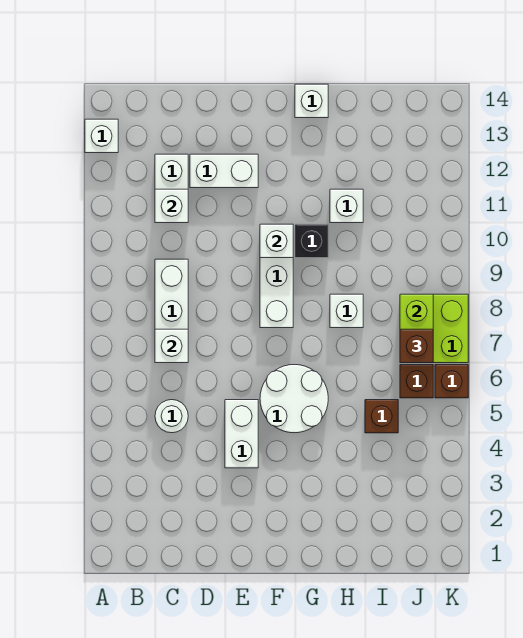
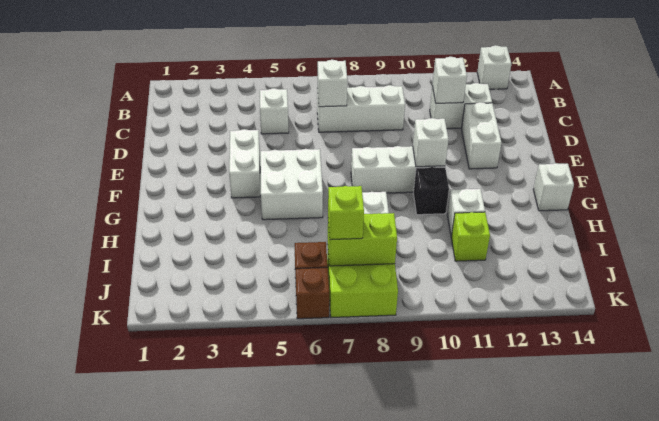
white 1x1 round brick [155,400,188,433] -> white 1x1 brick [260,88,289,134]
white 1x2 brick [225,400,258,468] -> white 1x2 brick turned to [229,129,260,198]
white 2x2 round brick [260,365,328,433] -> white 2x2 brick [260,149,323,220]
brown 1x1 brick [365,400,398,433] -> none
none -> lime 1x1 brick [451,212,490,261]
brown 1x1 brick [400,329,433,363] -> lime 1x1 brick [328,186,364,240]

